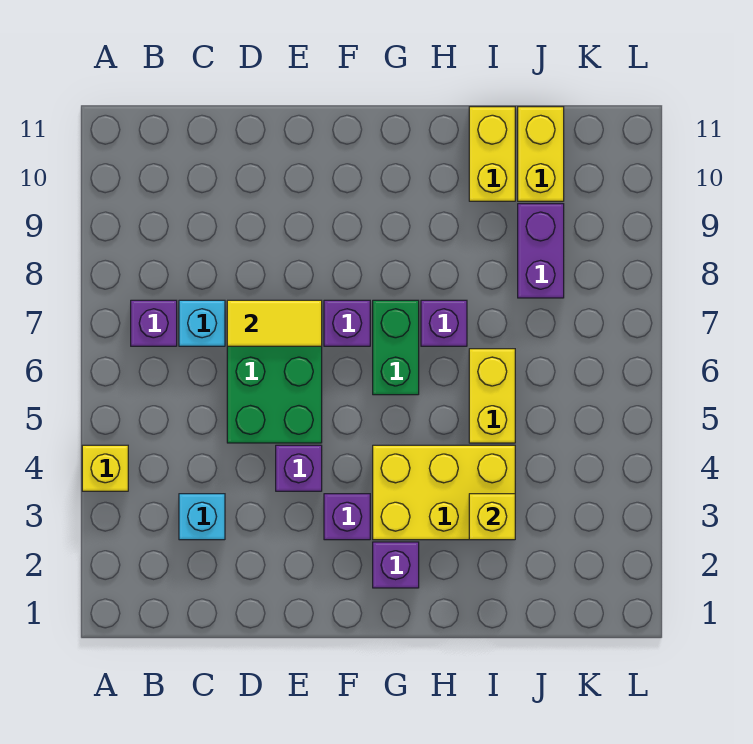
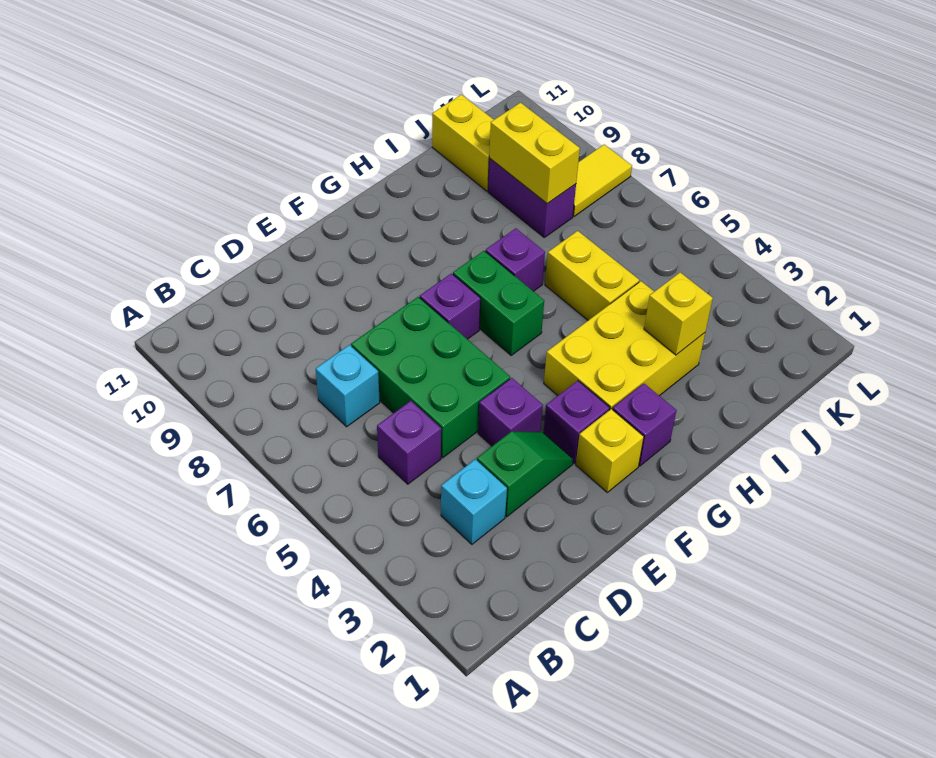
yellow 1x1 brick [82,445,128,491] -> yellow 1x1 brick moved to [576,409,644,492]
purple 1x1 brick [131,300,177,346] -> purple 1x1 brick moved to [377,401,441,484]
none -> green 1x2 slope [477,432,573,517]
yellow 1x2 tile [227,300,322,346] -> yellow 1x2 tile moved to [573,145,632,216]
yellow 1x2 brick [469,107,515,201] -> yellow 1x2 brick moved to [489,103,580,204]

